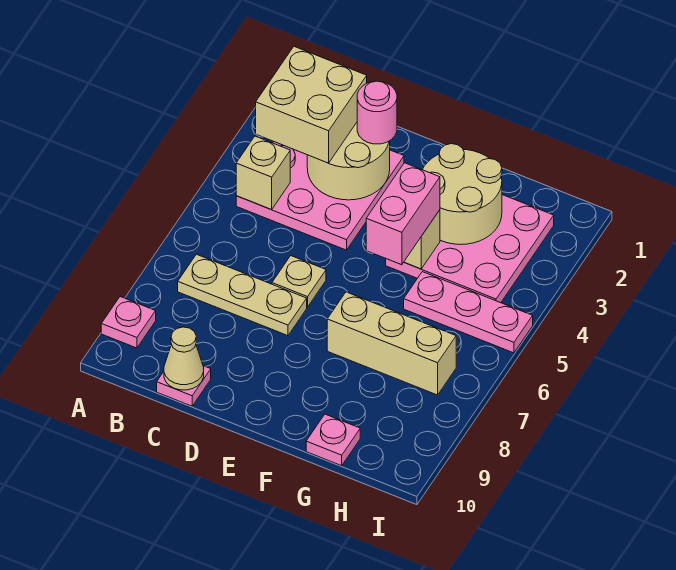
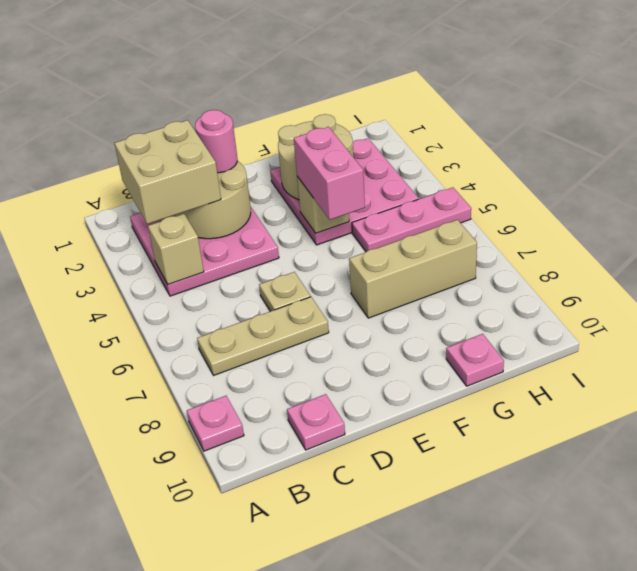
tan 1x1 cone [164,327,204,390] -> none

